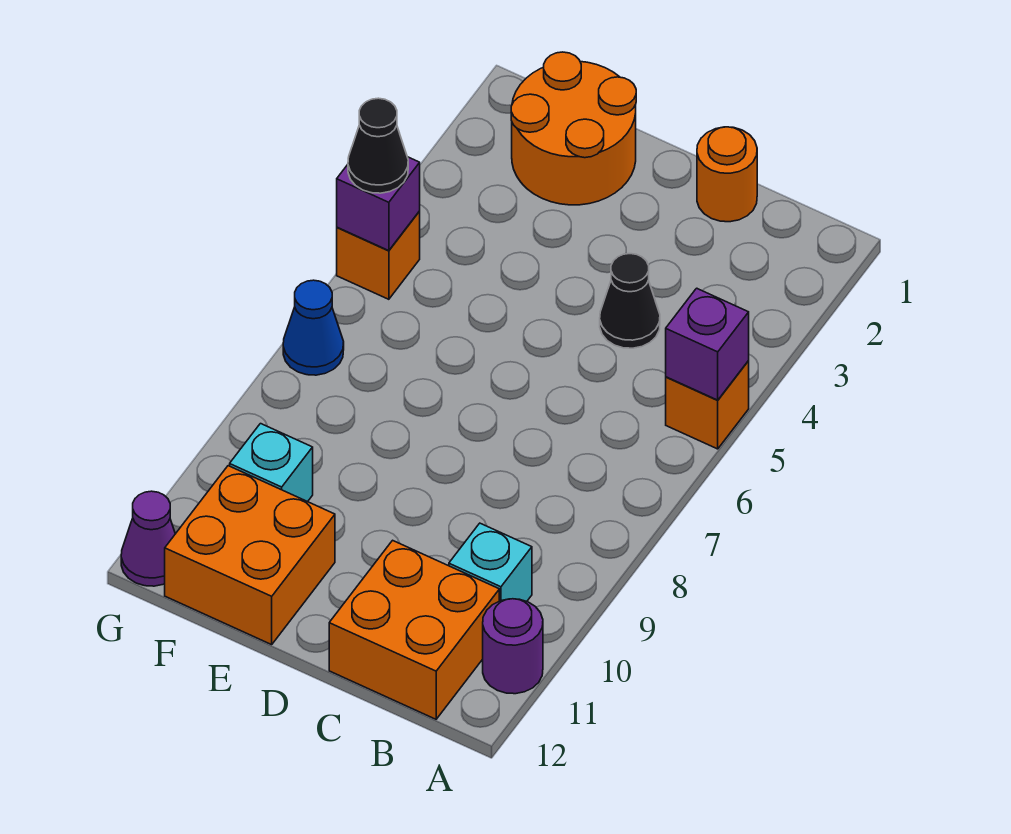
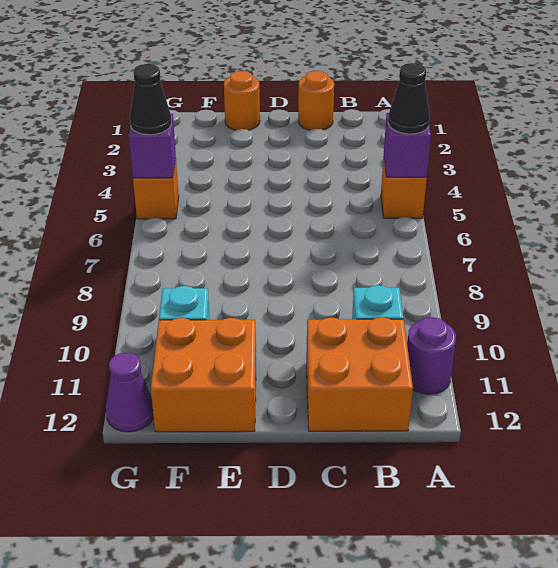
black 1x1 cone [600,254,660,348] -> black 1x1 cone moved to [388,63,430,134]
orange 2x2 round brick [511,52,636,205] -> orange 1x1 round brick [224,71,260,130]
blue 1x1 cone [283,280,344,375] -> none

